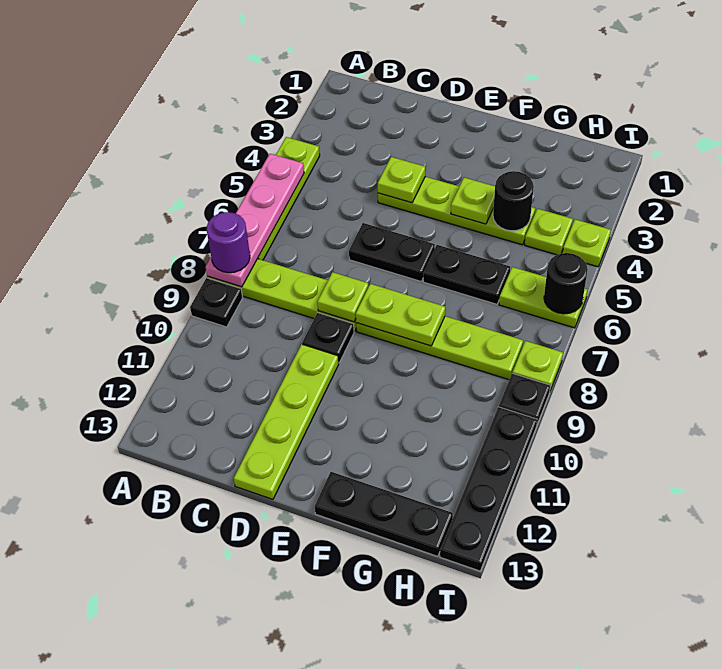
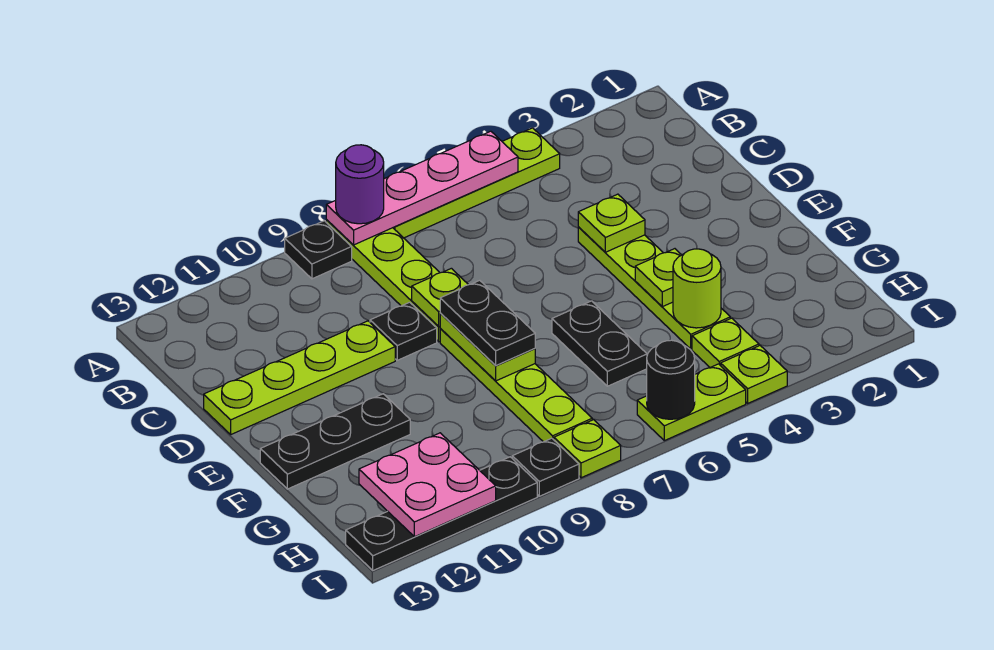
black 1x2 plate [349,223,435,281] -> black 1x2 plate moved to [440,280,535,366]
black 1x3 plate [315,472,453,556] -> black 1x3 plate turned to [260,394,410,489]
black 1x1 round brick [493,171,534,231] -> lime 1x1 round brick [673,249,721,328]
lime 1x2 plate [499,267,588,328] -> lime 1x2 plate turned to [637,364,746,441]
none -> pink 2x2 plate [359,433,496,537]

